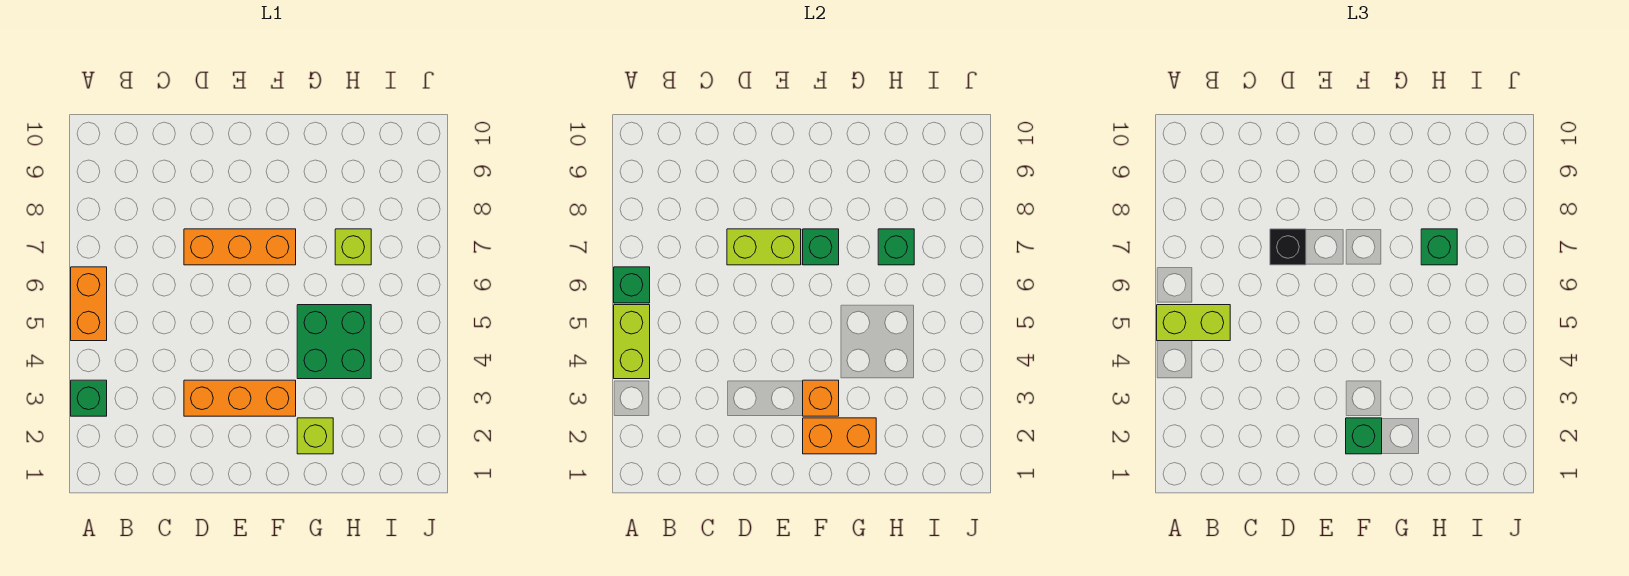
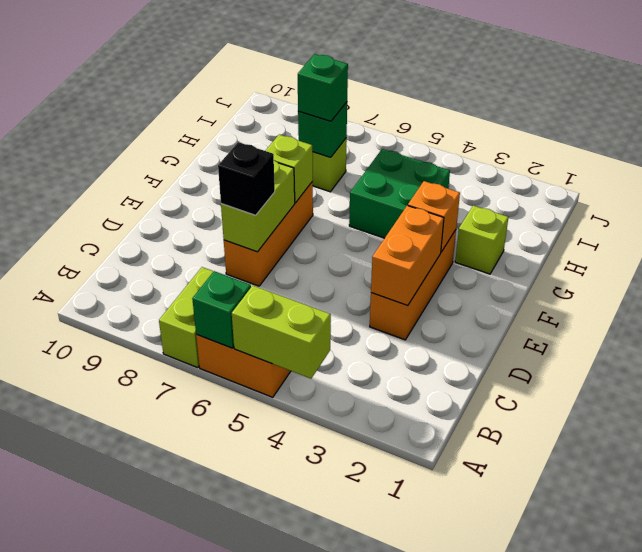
green 1x1 brick [71,380,107,416] -> none
lime 1x2 brick [1157,305,1230,341] -> lime 1x2 brick moved to [159,267,214,368]
orange 1x2 brick [803,418,876,454] -> orange 1x2 brick moved to [371,206,444,305]
green 1x1 brick [1346,418,1382,454] -> none
green 1x1 brick [803,229,839,265] -> lime 1x1 brick [265,134,313,203]

